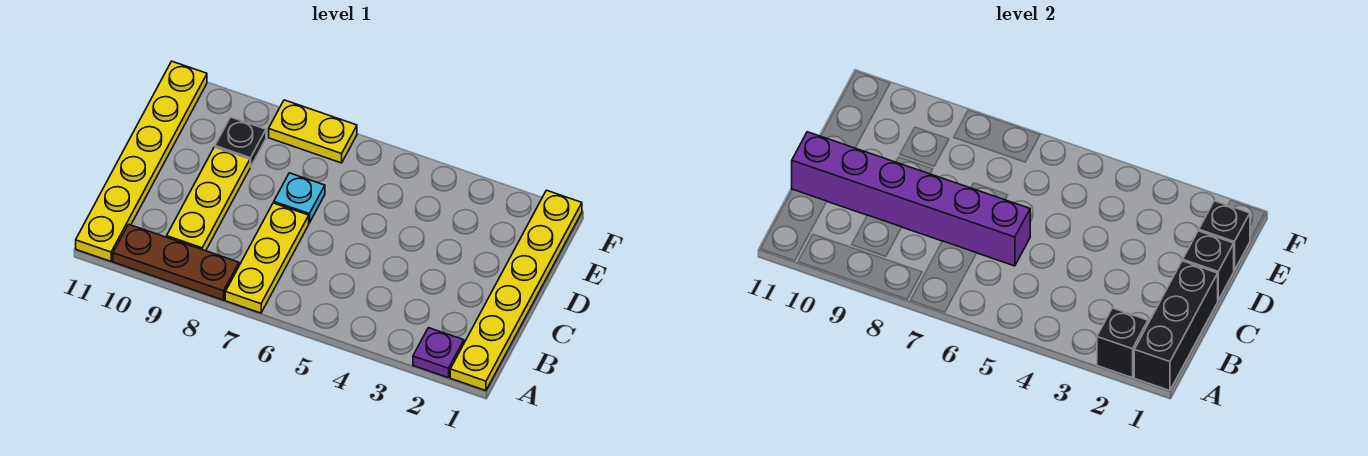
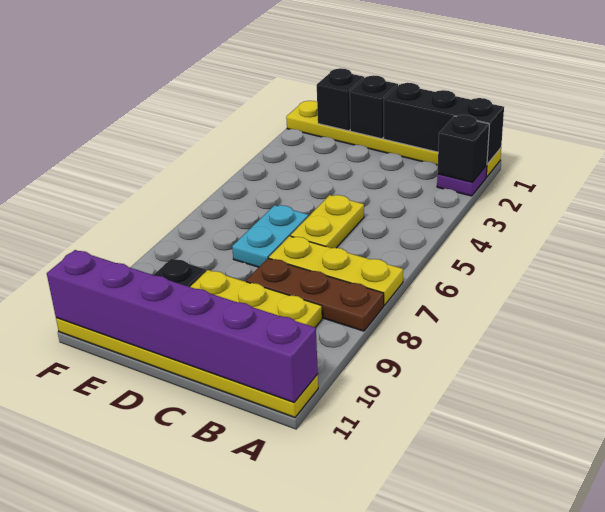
brown 1x3 plate [113,224,239,300] -> brown 1x3 plate turned to [246,258,384,331]
purple 1x6 brick [792,132,1030,266] -> purple 1x6 brick turned to [47,250,318,402]
cyan 1x1 plate [274,173,325,223] -> cyan 1x2 plate [232,205,308,267]
yellow 1x2 plate [269,100,357,163] -> yellow 1x2 plate moved to [291,195,364,248]

